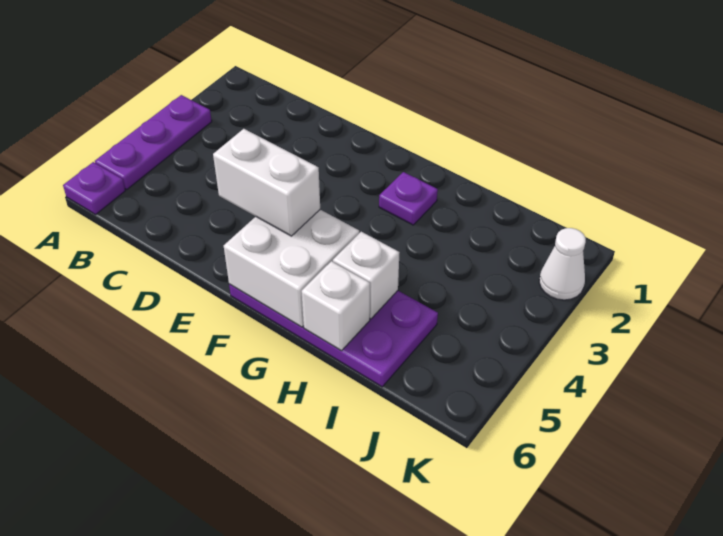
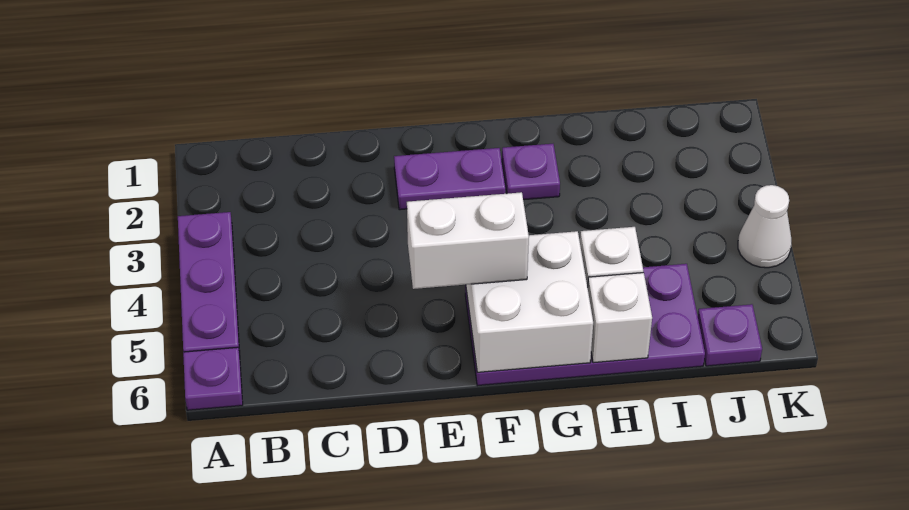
none -> purple 1x2 plate [394,148,506,210]
none -> purple 1x1 plate [698,304,762,366]
white 1x1 cone [539,228,586,300] -> white 1x1 cone moved to [738,185,792,268]

